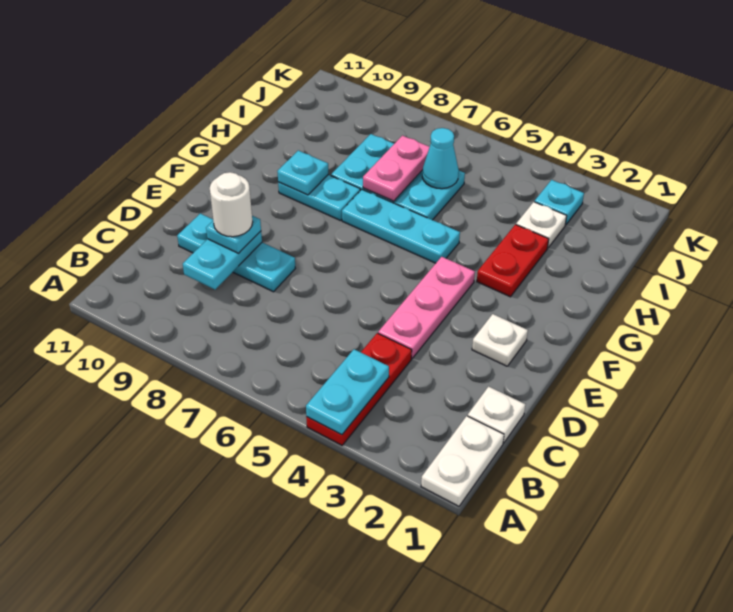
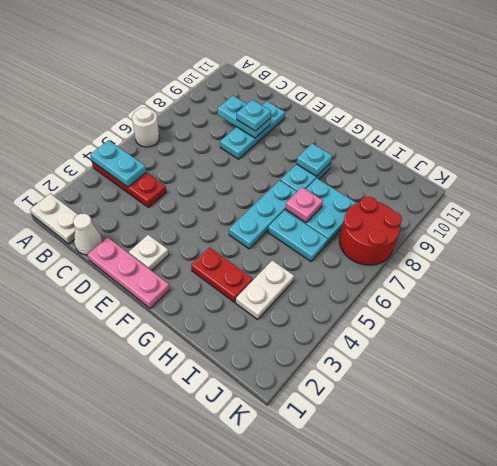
white 1x1 plate [468,387,525,443] -> white 1x1 cone [73,214,102,255]
pink 1x3 plate [378,257,475,359] -> pink 1x3 plate moved to [88,237,170,309]
white 1x1 round brick [210,172,253,237] -> white 1x1 round brick moved to [132,108,159,147]
pink 1x2 plate [363,136,429,201] -> pink 1x1 plate [285,187,323,222]
white 1x1 plate [516,202,567,248] -> white 1x2 plate [236,260,294,319]
cyan 1x1 cone [422,128,459,189] -> none
cyan 1x1 plate [534,180,584,225] -> none
none -> red 2x2 round brick [339,197,402,265]

